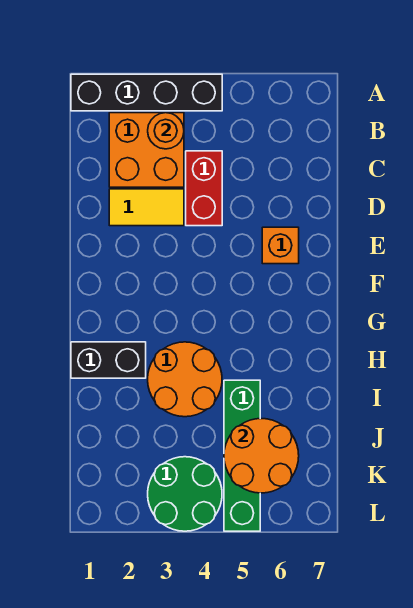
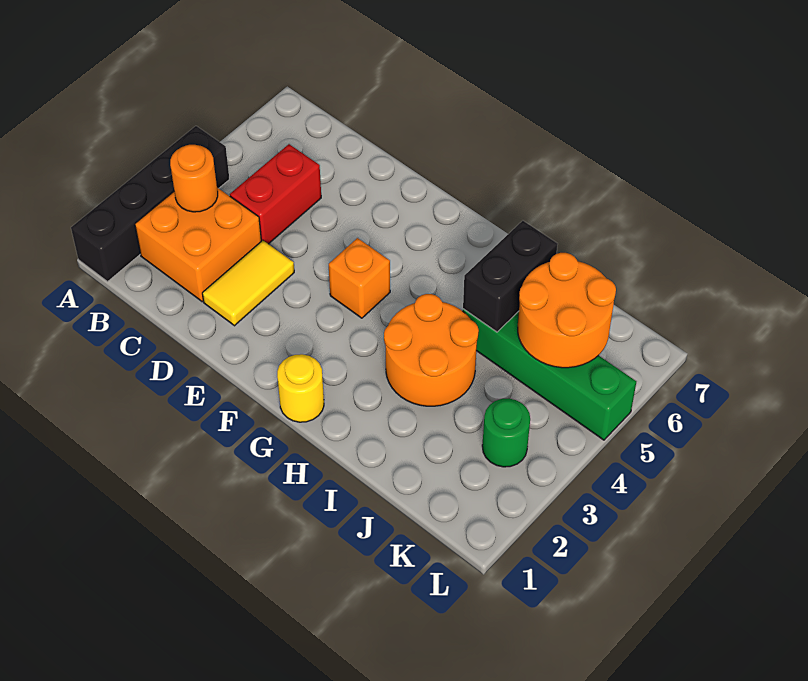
red 1x2 brick [186,151,222,226] -> red 1x2 brick turned to [230,144,321,244]
orange 1x1 brick [262,227,299,264] -> orange 1x1 brick moved to [329,238,390,318]
none -> yellow 1x1 round brick [277,354,324,422]
black 1x2 brick [71,342,146,378] -> black 1x2 brick moved to [463,221,558,332]
green 2x2 round brick [148,457,222,531] -> green 1x1 round brick [482,399,530,467]

